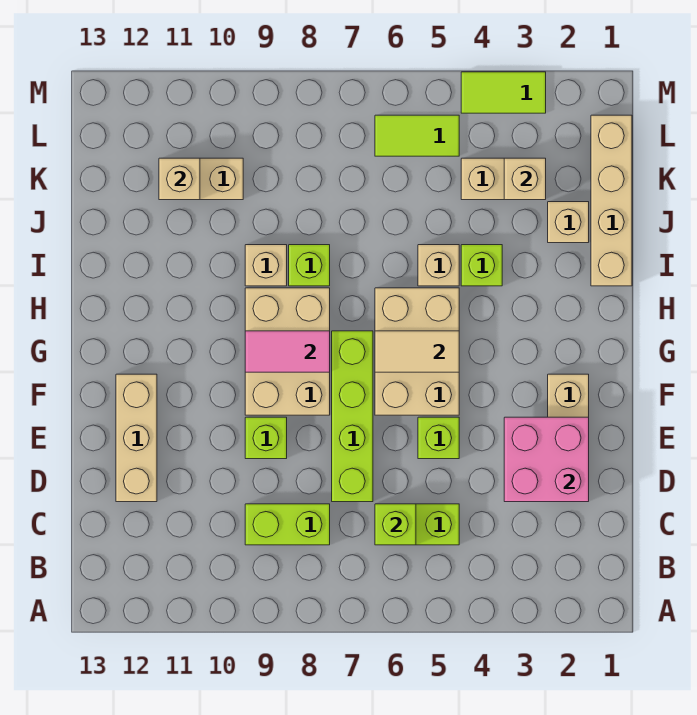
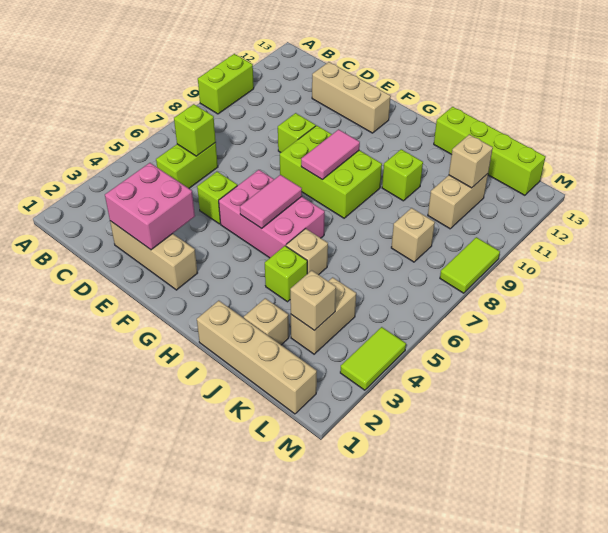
lime 1x2 brick [245,504,330,545] -> lime 1x2 brick moved to [198,54,254,114]
lime 1x4 brick [332,331,373,502] -> lime 1x4 brick moved to [434,107,546,195]
tan 2x3 brick [375,288,459,415] -> pink 2x3 brick [219,170,325,258]
tan 2x3 brick [245,288,330,415] -> lime 2x3 brick [280,125,382,218]
tan 1x2 tile [375,331,459,372] -> pink 1x2 tile [240,175,302,228]
lime 1x1 brick [289,245,330,286] -> lime 1x1 brick moved to [382,149,423,201]
tan 1x1 brick [245,245,287,286] -> tan 1x1 brick moved to [391,208,435,262]
lime 1x2 tile [375,115,459,156] -> lime 1x2 tile moved to [440,237,500,293]

